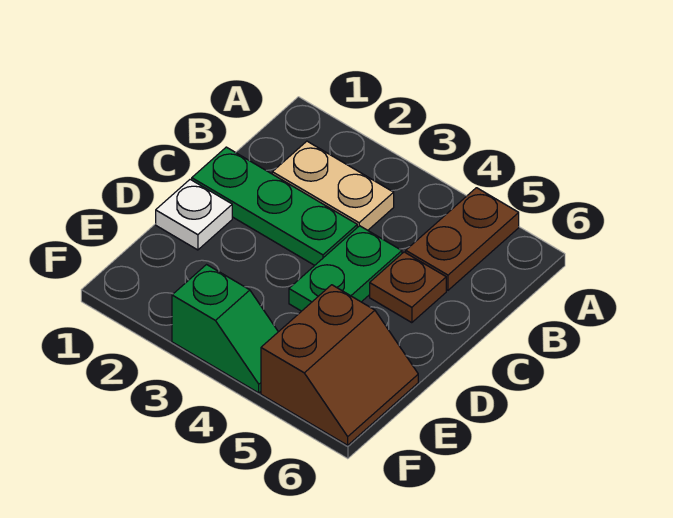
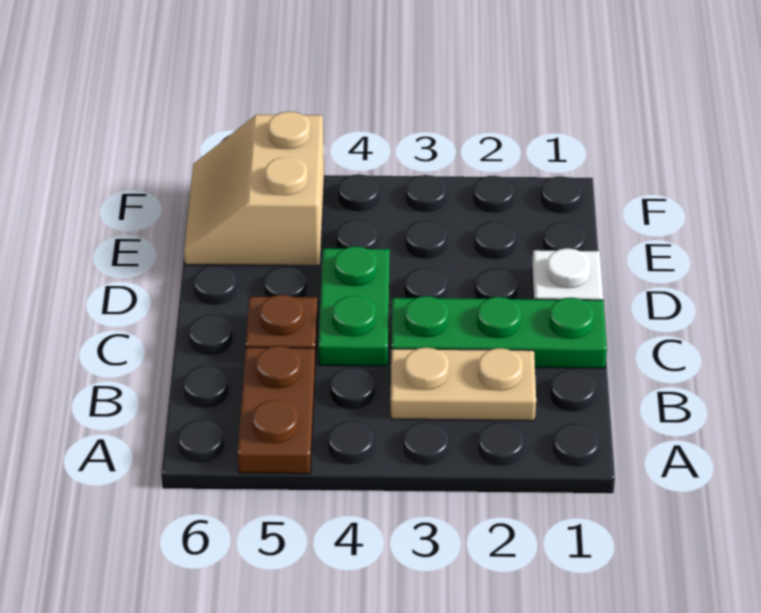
brown 2x2 slope [261,285,418,445] -> tan 2x2 slope [184,112,324,266]
green 1x2 slope [172,265,278,393] -> none

